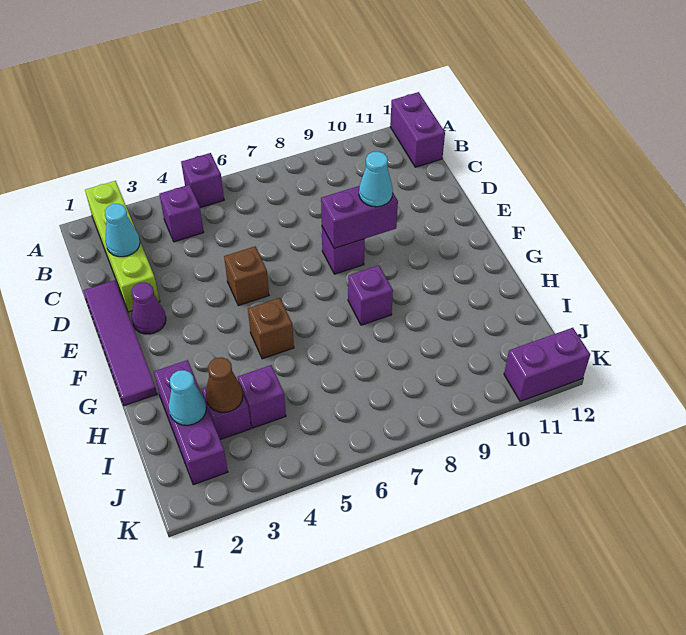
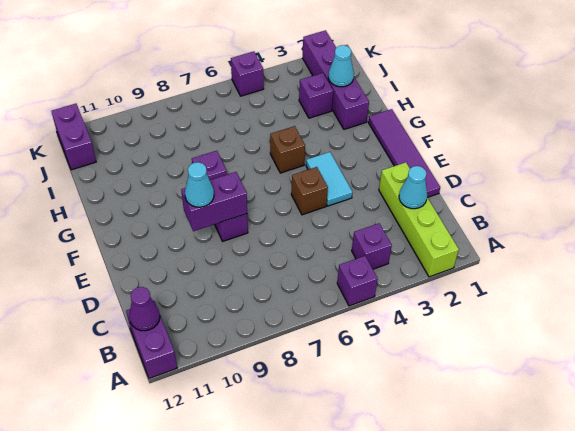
purple 1x1 cone [132,282,166,334] -> purple 1x1 cone moved to [129,287,160,331]
none -> cyan 1x2 tile [306,152,353,206]
purple 1x3 brick [154,360,228,485] -> purple 1x4 brick [303,30,369,129]
brown 1x1 cone [206,357,243,413] -> none
purple 1x1 brick [238,365,286,428] -> purple 1x1 brick moved to [231,51,264,96]
purple 1x2 brick [504,328,590,401] -> purple 1x2 brick turned to [51,104,96,170]

